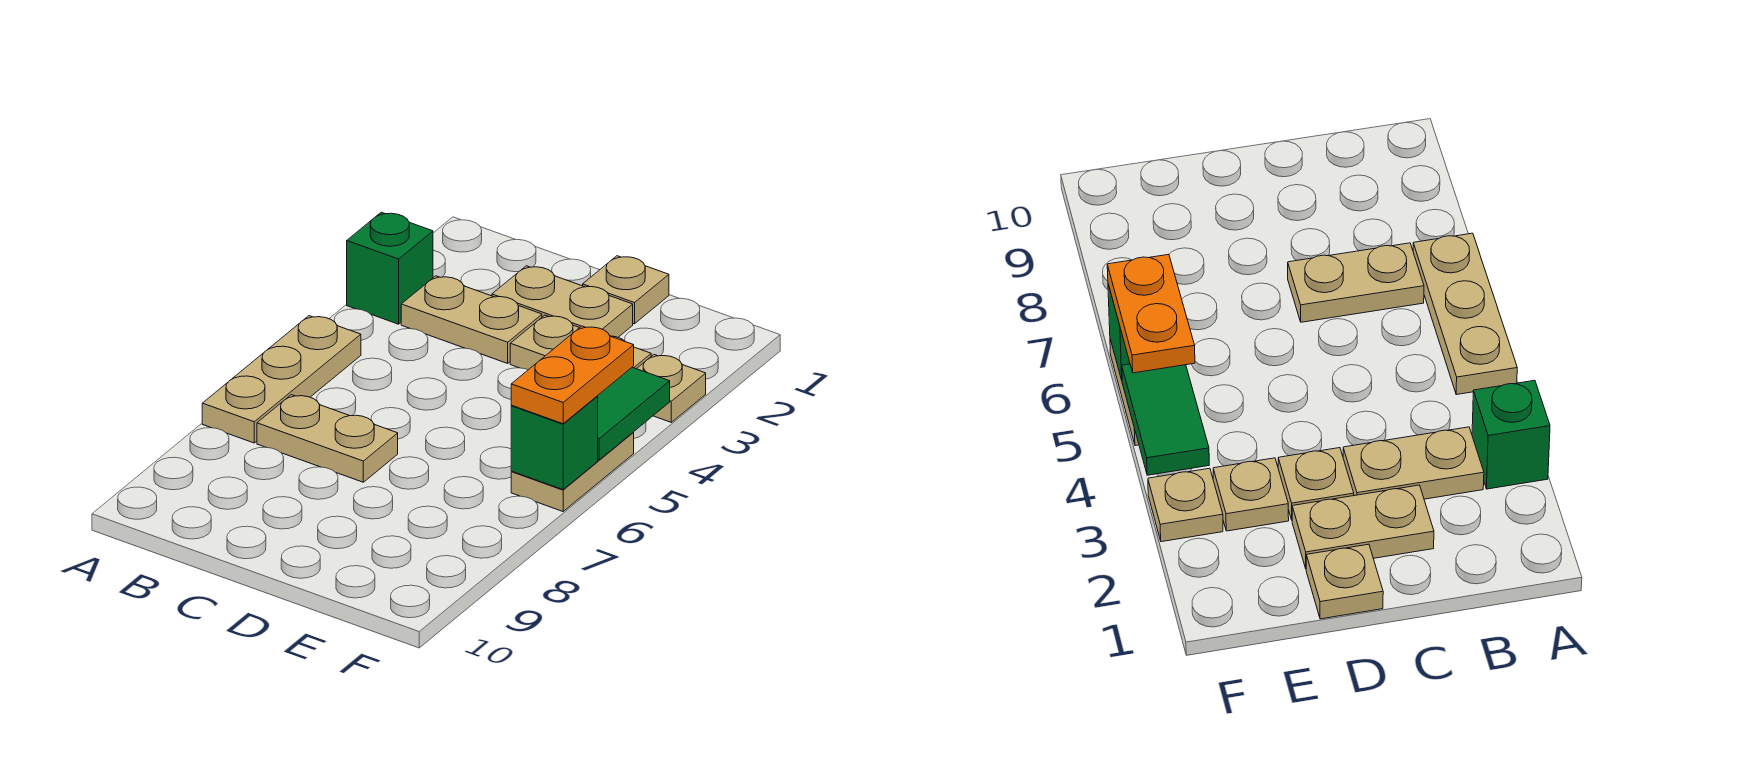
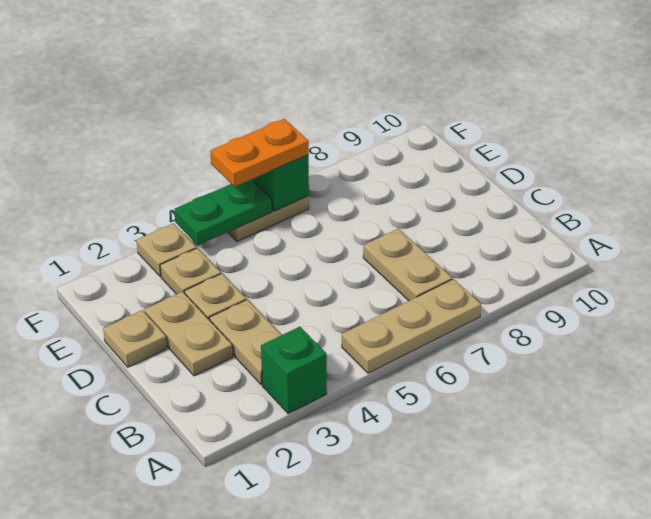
green 1x2 tile [597,367,670,460] -> green 1x2 plate [174,180,272,245]

